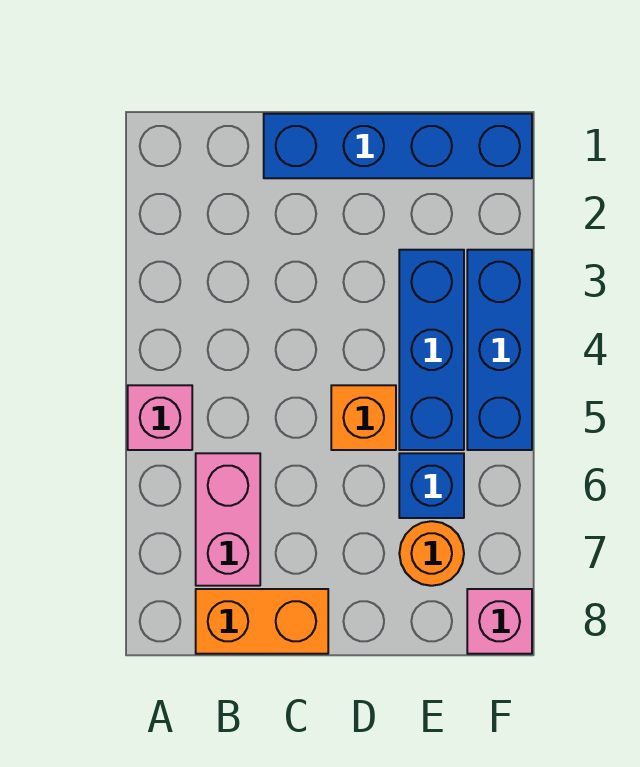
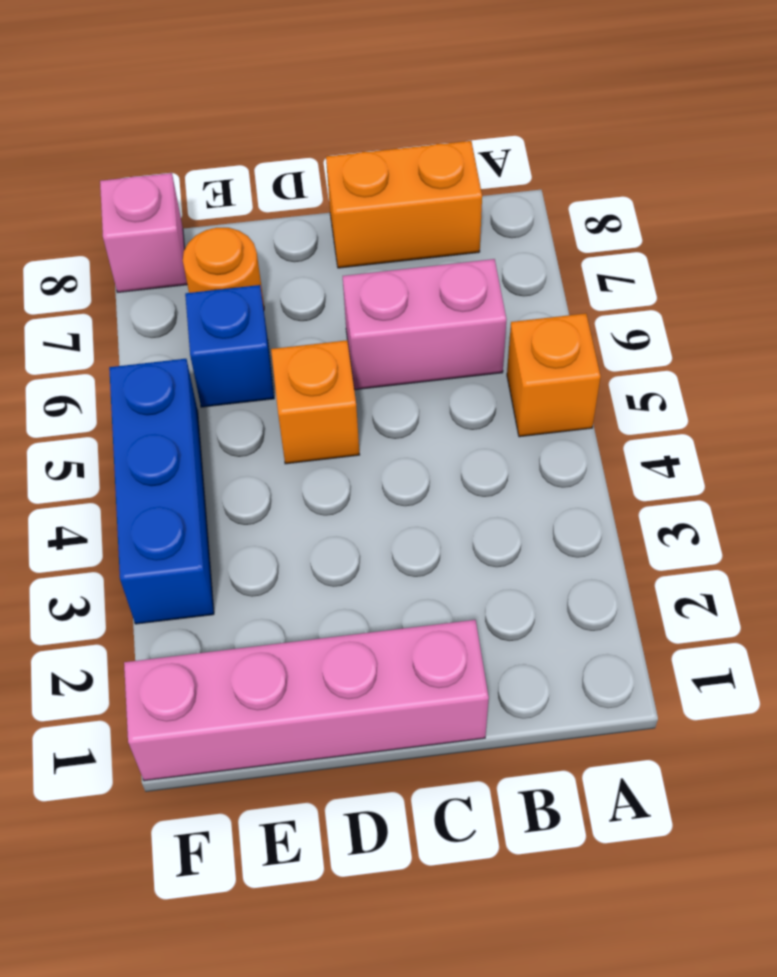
pink 1x1 brick [128,385,192,450] -> orange 1x1 brick [507,313,601,437]
pink 1x2 brick [196,453,260,586] -> pink 1x2 brick turned to [343,259,506,390]
blue 1x4 brick [264,114,532,178] -> pink 1x4 brick [124,620,489,781]
blue 1x3 brick [399,250,464,450] -> none

